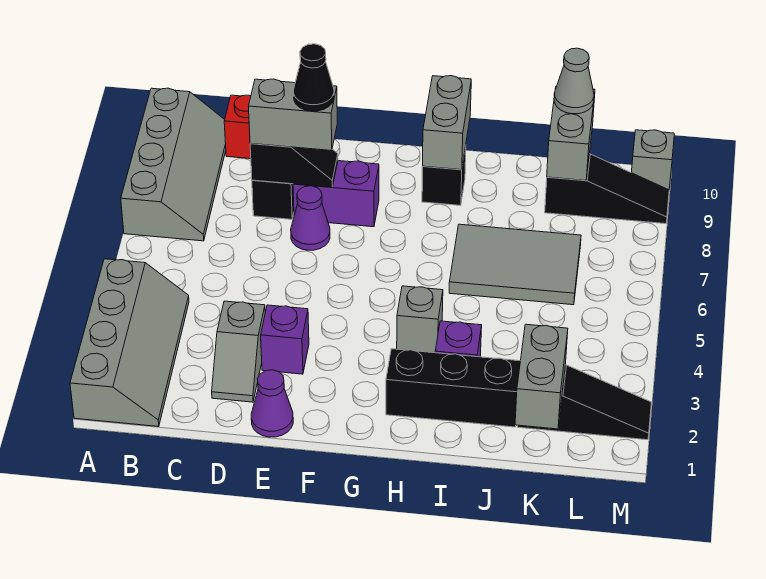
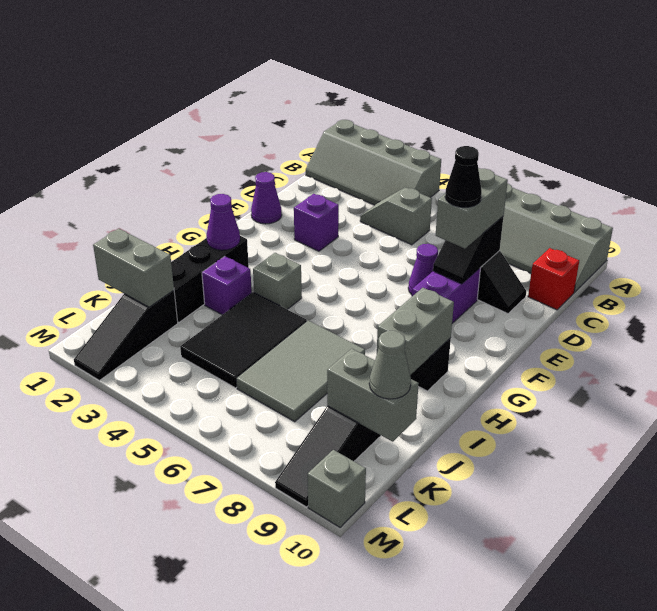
grey 1x2 slope [212,301,265,402] -> grey 1x2 slope moved to [360,187,432,245]
none -> purple 1x1 cone [207,194,240,250]
grey 1x2 brick [423,76,471,170] -> grey 1x2 brick turned to [377,288,454,375]
none -> black 2x3 tile [180,292,307,388]

